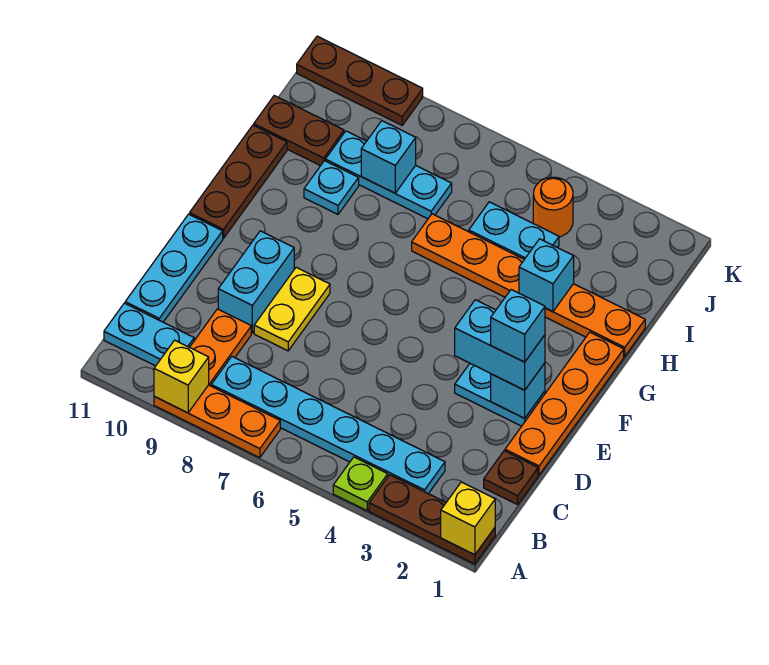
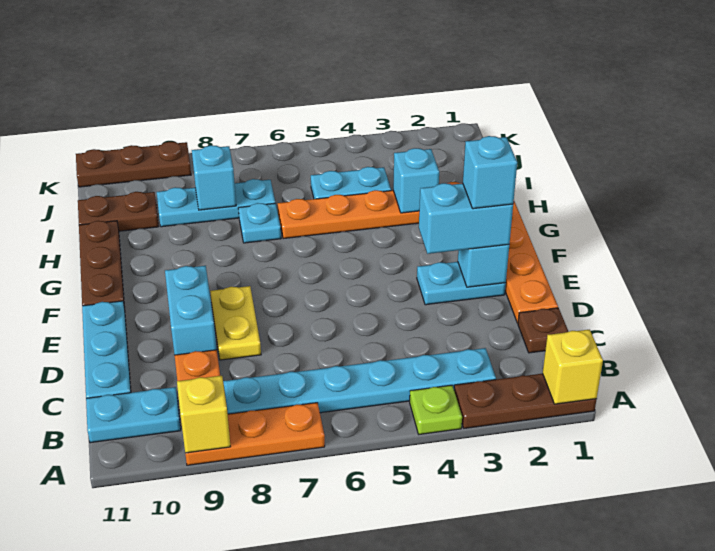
cyan 1x1 plate [304,161,359,214] -> cyan 1x1 plate moved to [238,203,281,243]
orange 1x1 round brick [533,177,573,237] -> none

